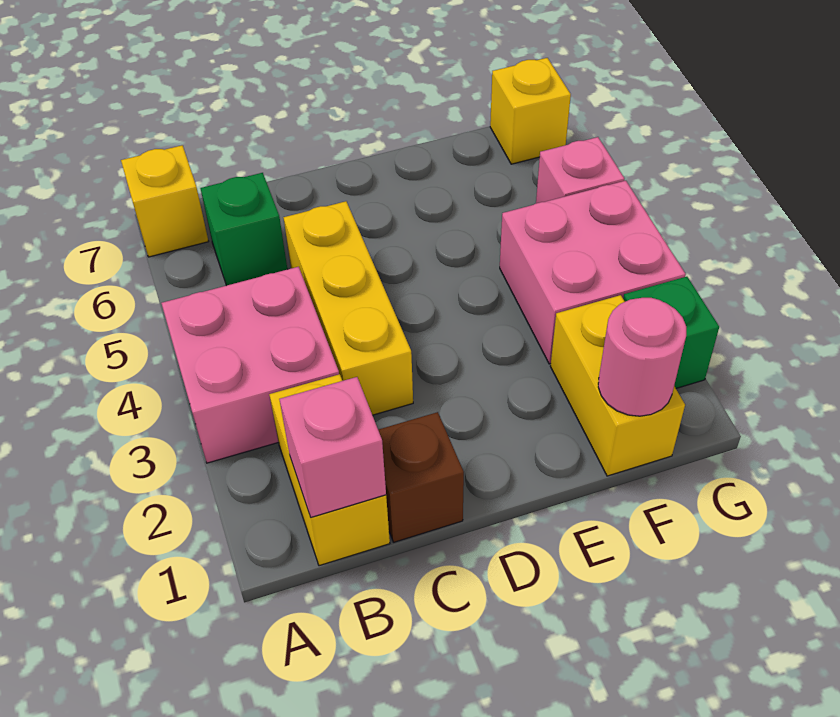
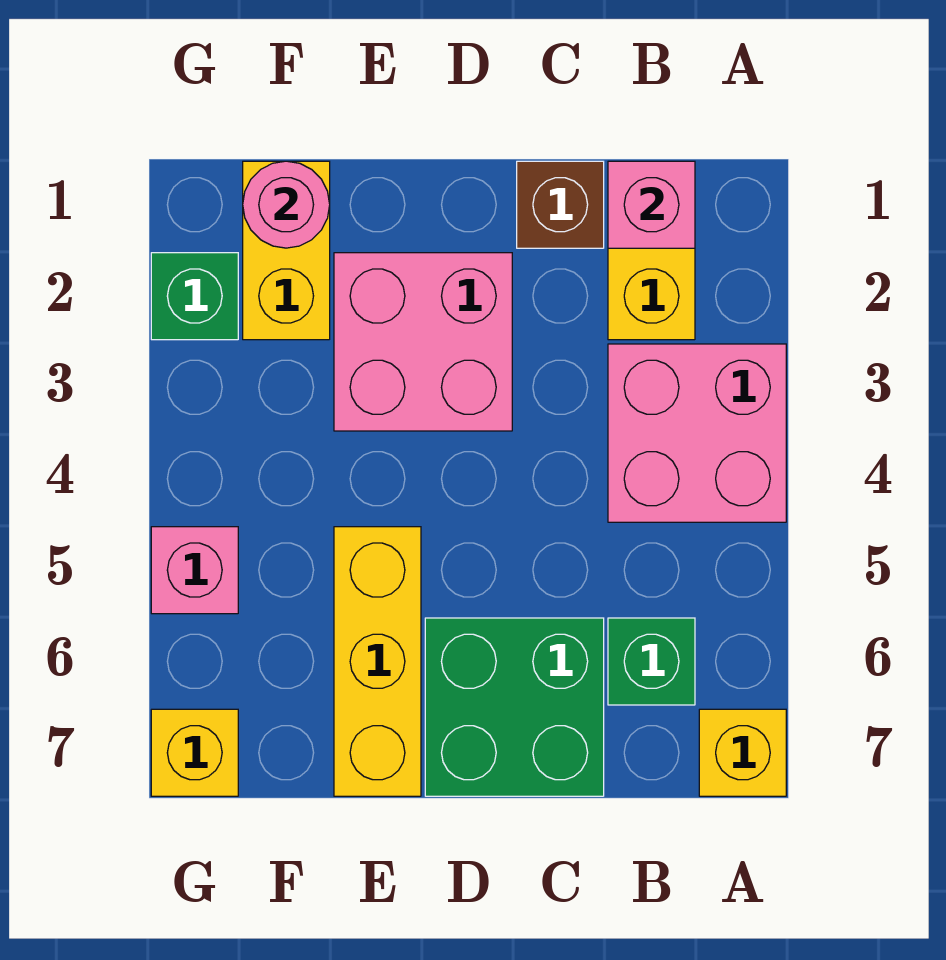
yellow 1x3 brick [284,201,413,415] -> yellow 1x3 brick moved to [334,527,421,796]
none -> green 2x2 brick [425,618,604,796]
pink 2x2 brick [500,181,686,364] -> pink 2x2 brick moved to [334,253,512,431]

